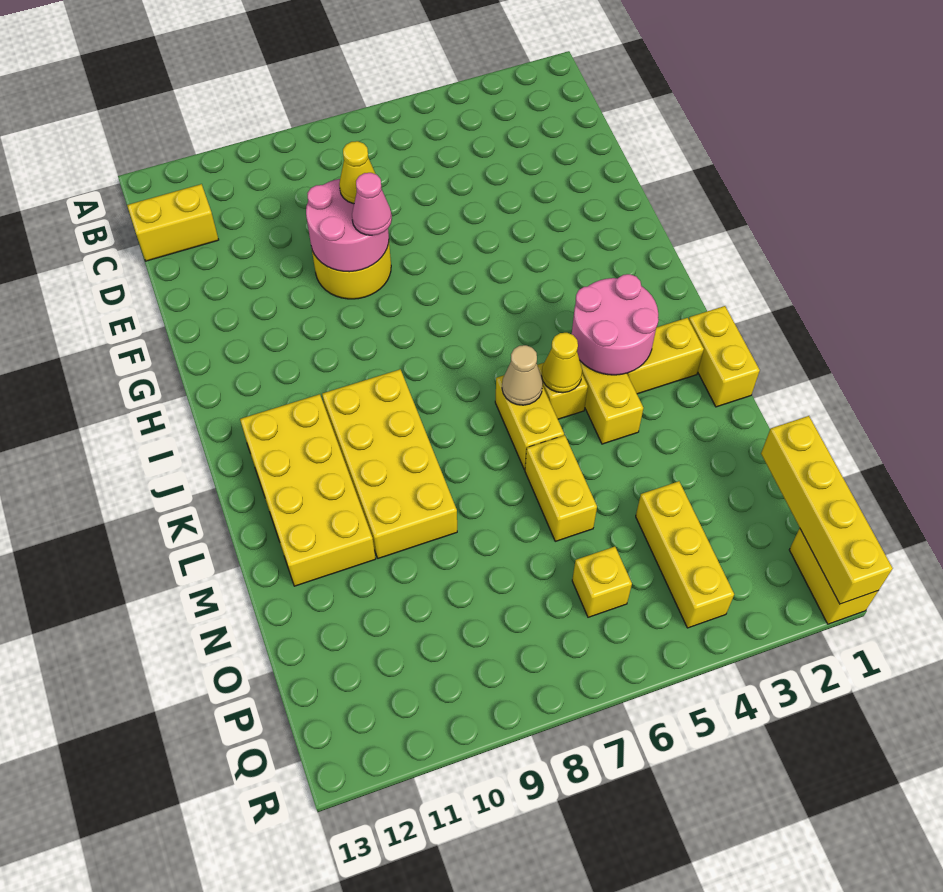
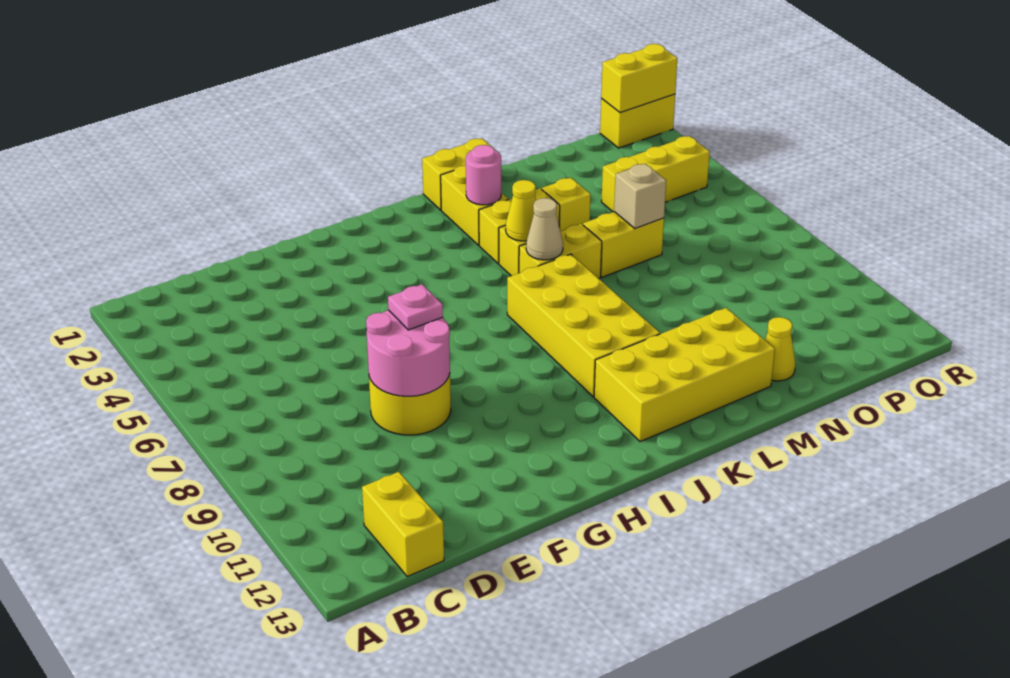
yellow 1x1 cone [339,141,375,204] -> yellow 1x1 cone moved to [765,317,795,381]
pink 1x1 cone [352,173,392,235] -> pink 1x1 plate [388,284,443,330]
pink 2x2 round brick [572,274,658,375] -> pink 1x1 round brick [466,145,501,205]
yellow 2x4 brick [322,369,457,558] -> yellow 2x4 brick turned to [507,254,660,397]
none -> tan 1x1 brick [614,164,666,229]
yellow 1x4 brick [761,416,893,604] -> yellow 1x2 brick [601,44,677,113]
yellow 1x1 brick [572,547,632,617] -> yellow 1x1 brick moved to [542,178,591,231]

